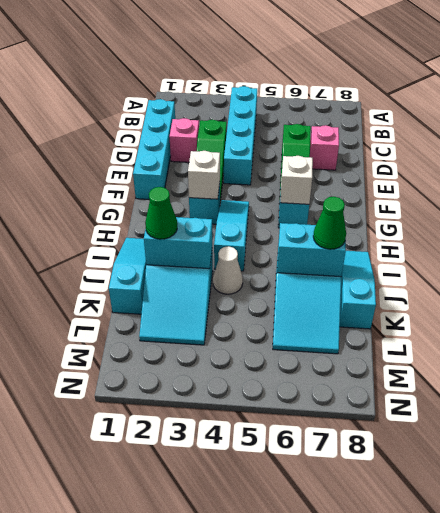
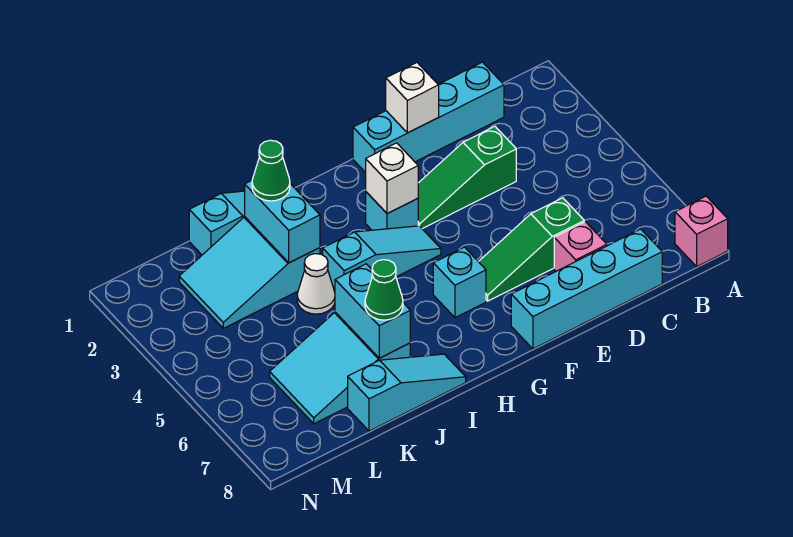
cyan 1x4 brick [224,86,257,185] -> cyan 1x4 brick moved to [511,229,662,349]
pink 1x1 brick [169,118,199,162] -> pink 1x1 brick moved to [675,196,728,266]
white 1x1 brick [280,156,313,204] -> white 1x1 brick moved to [386,63,439,133]

